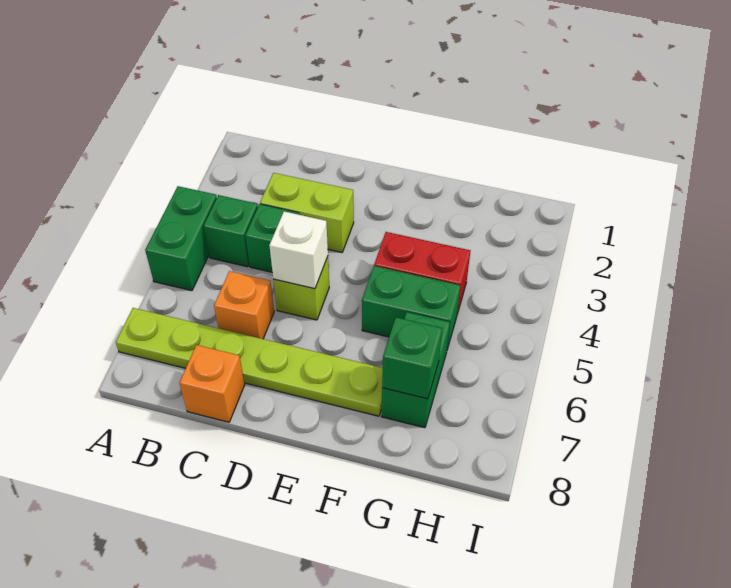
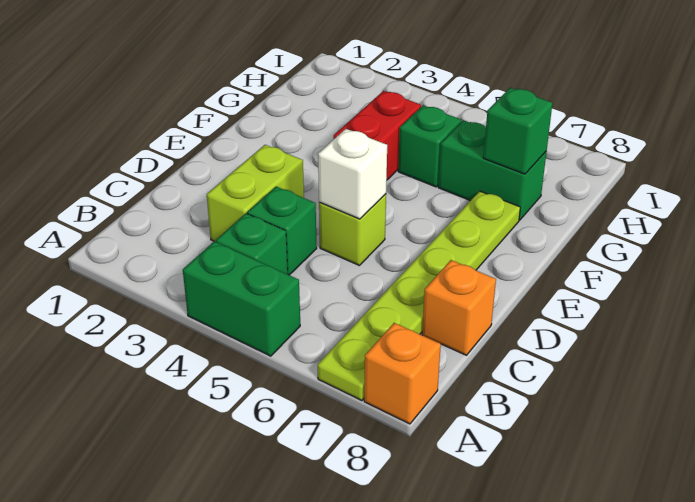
orange 1x1 brick [214,271,274,339] -> orange 1x1 brick moved to [364,323,441,424]
green 1x2 brick [362,266,460,349] -> green 1x1 brick [398,105,462,187]

